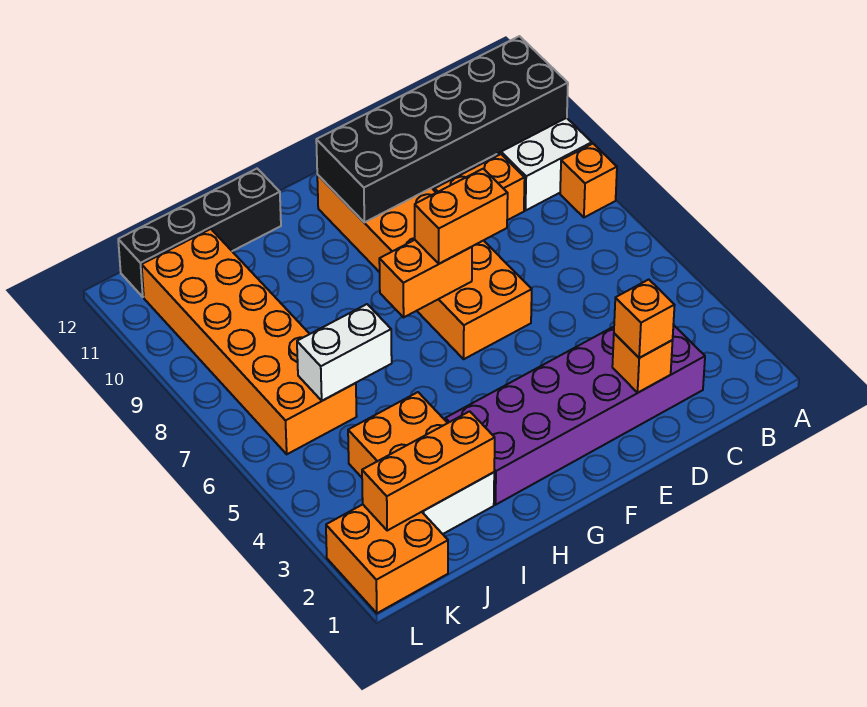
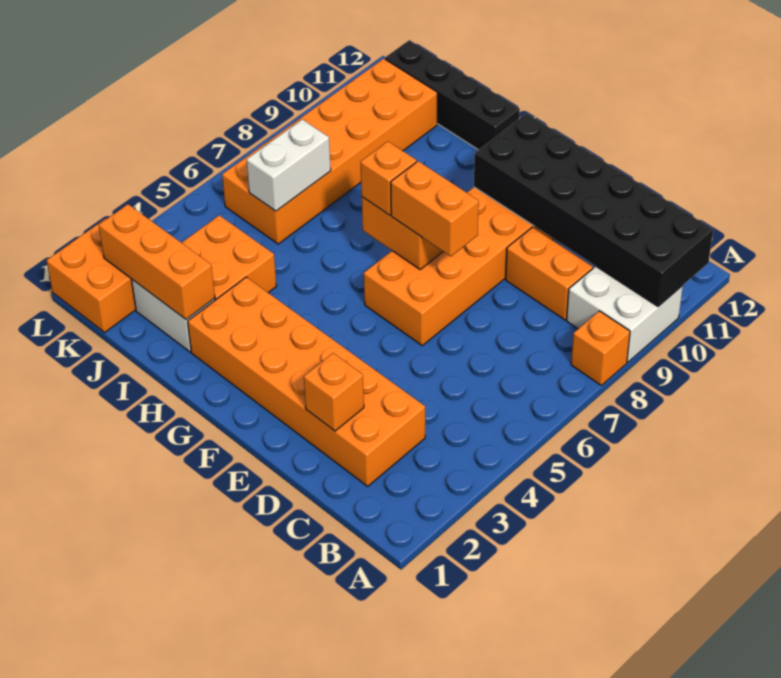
purple 2x6 brick [445,325,705,505] -> orange 2x6 brick [188,277,425,486]
orange 1x1 brick [614,280,675,358] -> orange 1x1 brick moved to [361,141,417,215]
white 1x2 brick [297,304,392,401] -> white 1x2 brick turned to [247,119,331,211]

